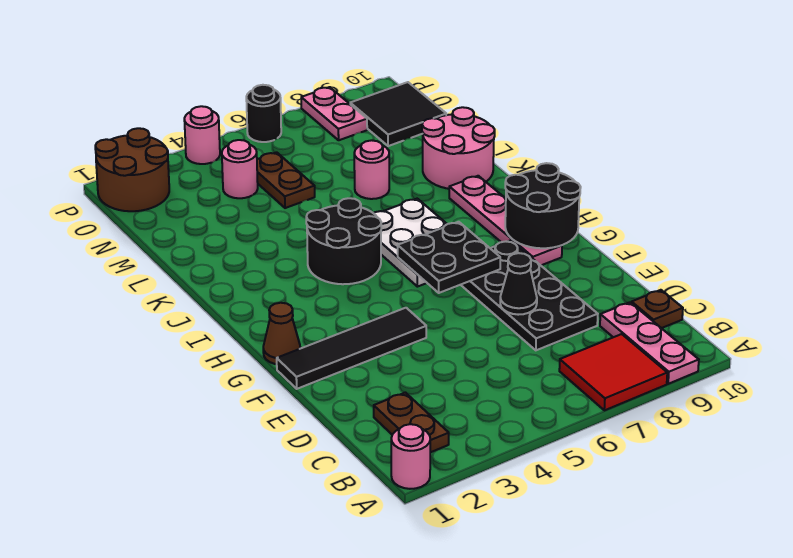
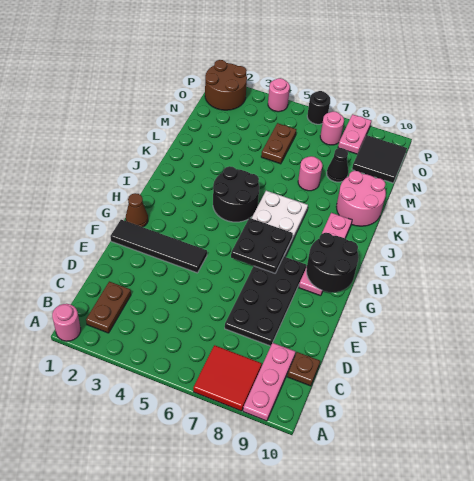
black 1x1 cone [500,253,537,315] -> black 1x1 cone moved to [327,148,348,182]
pink 1x1 round brick [222,140,258,198] -> pink 1x1 round brick moved to [320,111,344,145]

